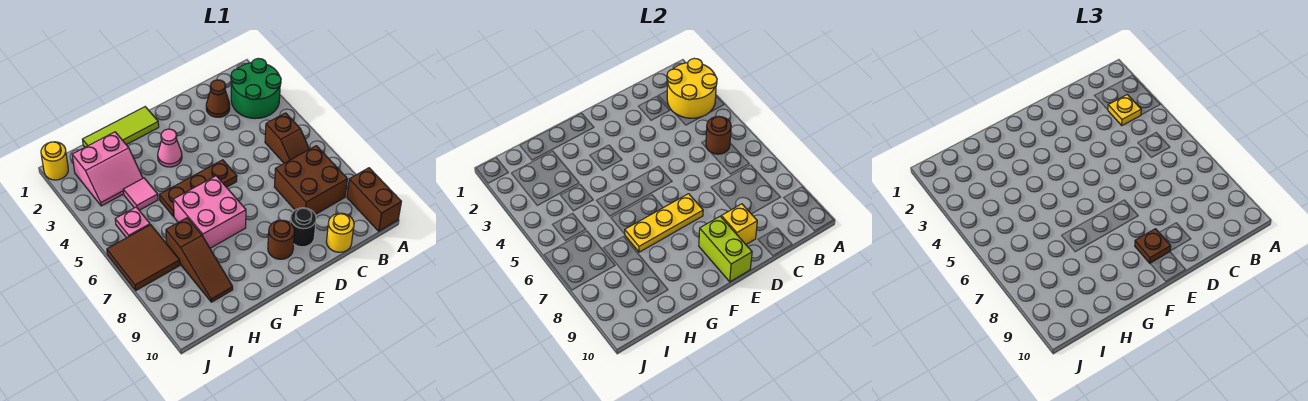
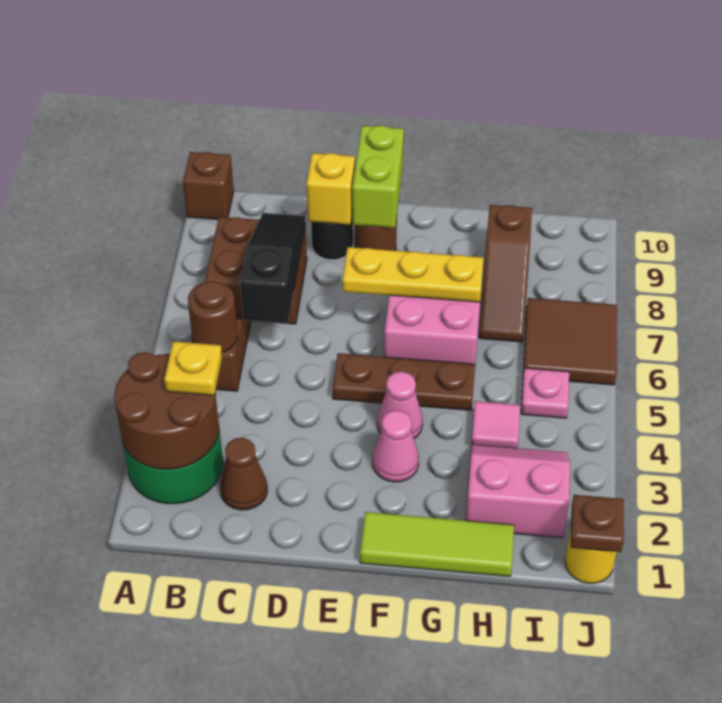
yellow 2x2 round brick [667,58,717,118] -> brown 2x2 round brick [114,352,219,469]
brown 1x2 brick [347,168,401,231] -> brown 1x1 brick [183,152,234,220]
none -> black 1x3 slope [240,213,306,323]
yellow 1x1 round brick [326,213,354,252] -> none
brown 1x1 plate [1135,229,1171,263] -> brown 1x1 plate moved to [571,495,624,552]
none -> pink 1x1 cone [377,372,423,438]
brown 1x3 slope [166,218,233,302] -> brown 1x3 slope turned to [479,205,532,342]

